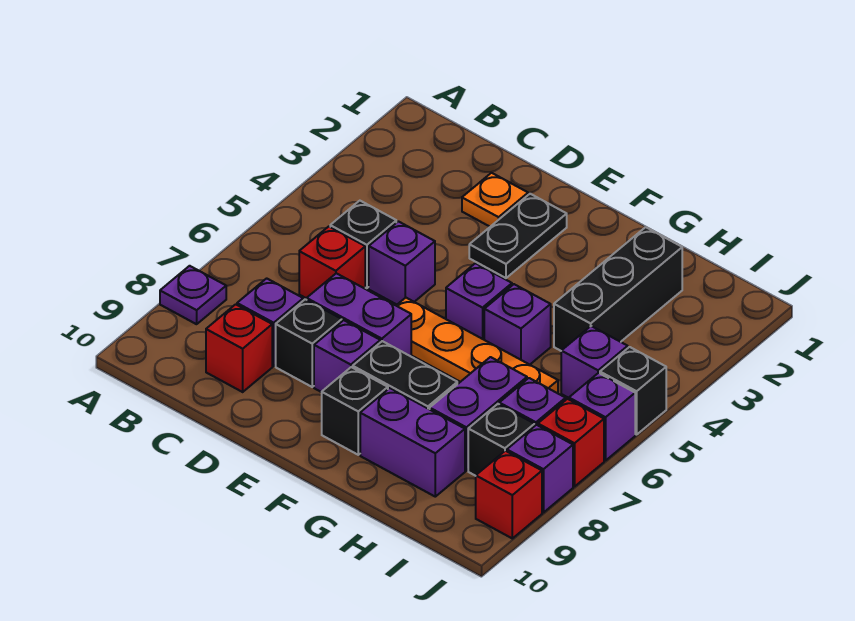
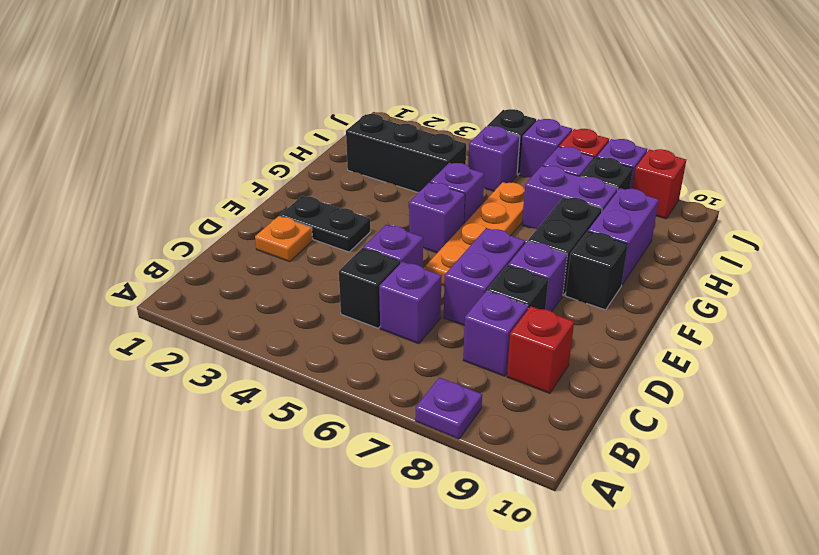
red 1x1 brick [299,227,365,298] -> purple 1x1 brick [379,262,442,344]

